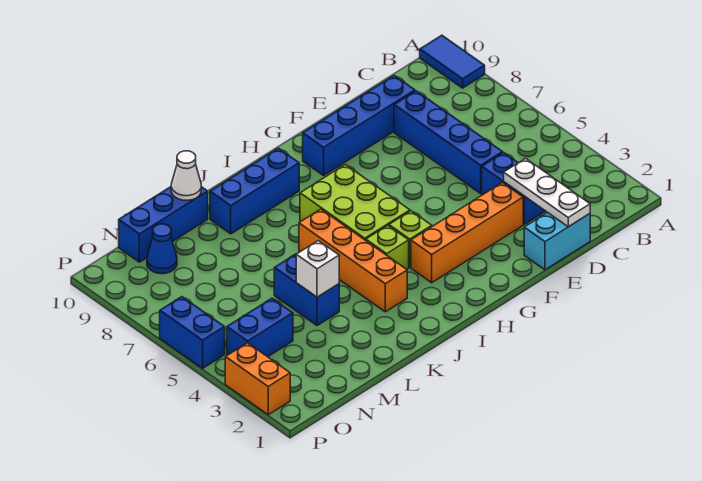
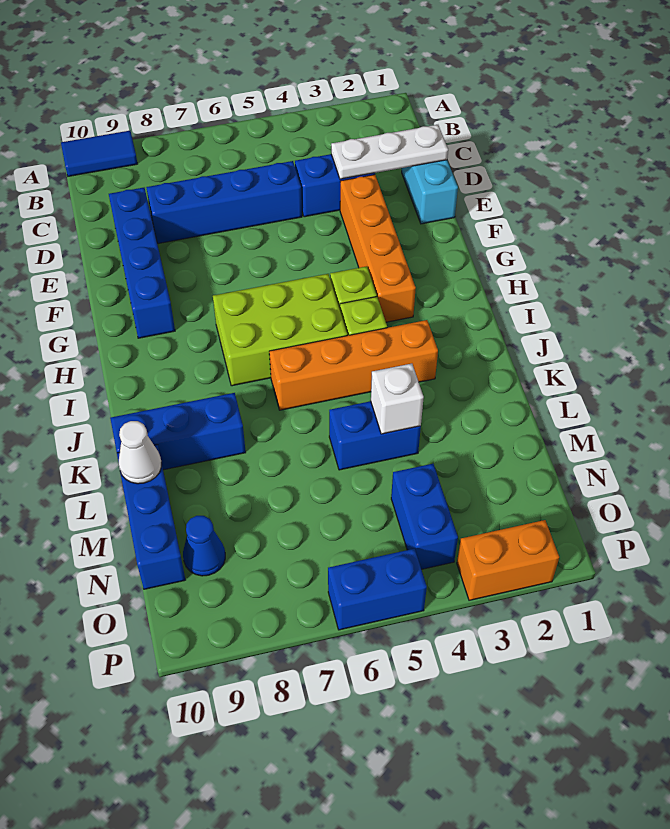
blue 1x3 brick [210,148,299,234] -> blue 1x3 brick turned to [110,393,246,470]

